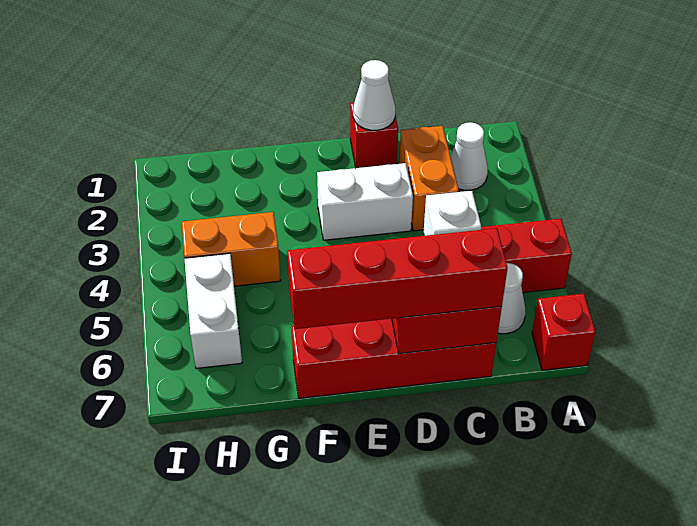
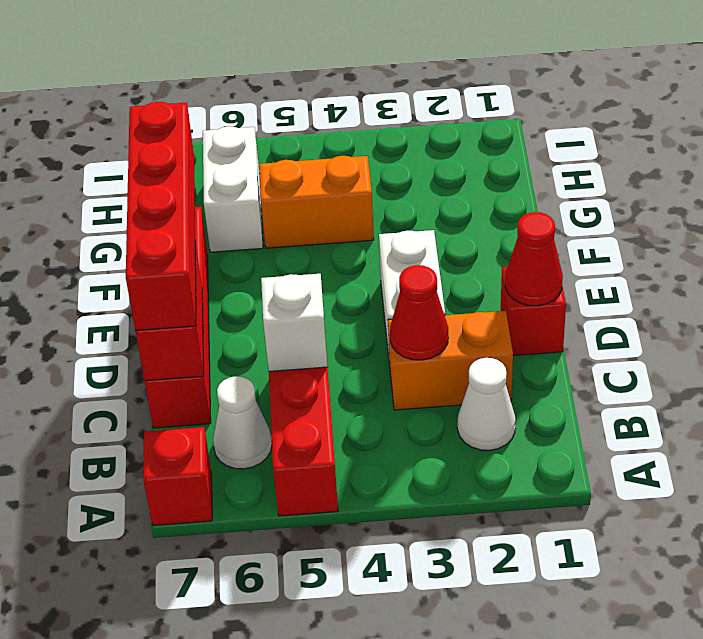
none -> red 1x1 cone [390,265,448,360]
white 1x1 cone [353,60,395,130] -> red 1x1 cone [505,212,563,306]
orange 1x2 brick [182,212,281,286] -> orange 1x2 brick turned to [259,156,374,248]
white 1x2 brick [184,254,242,368] -> white 1x2 brick turned to [203,126,263,252]

